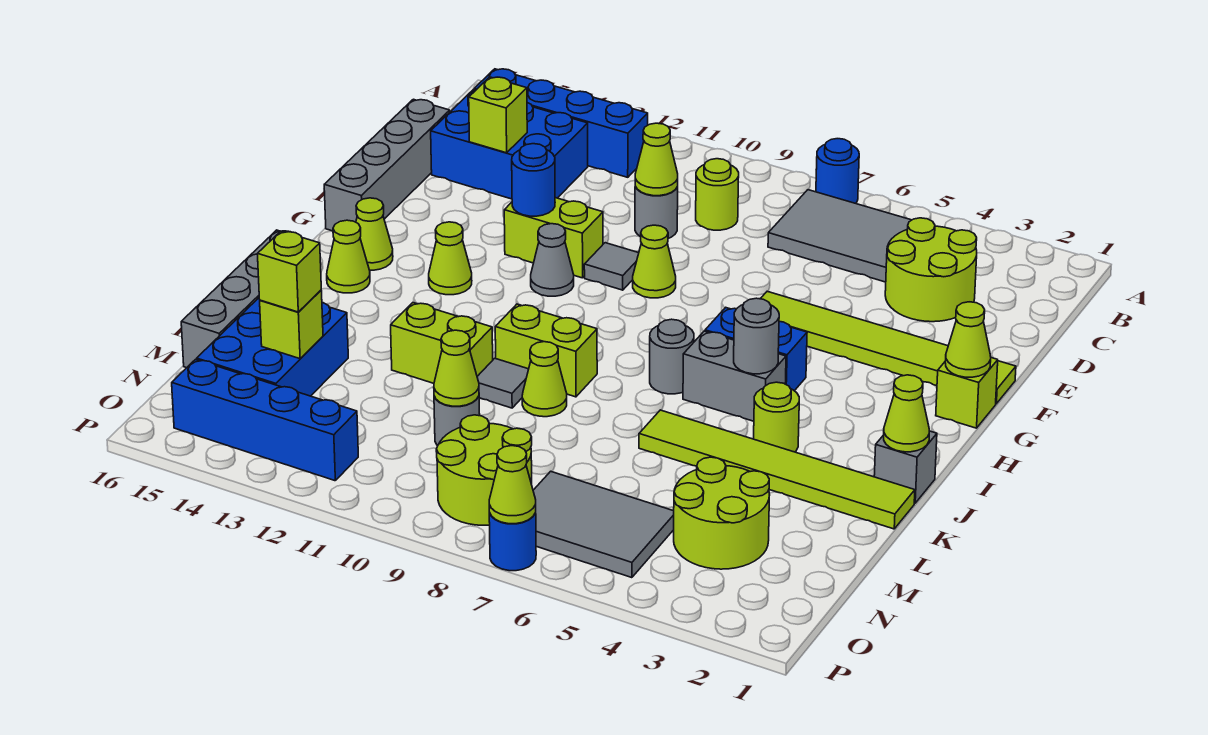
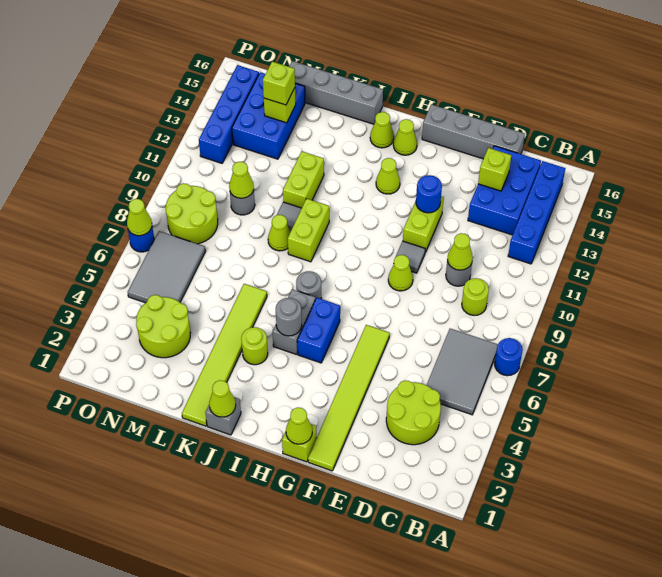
grey 1x1 cone [531,224,574,296] -> none
blue 2x3 brick [197,298,348,396] -> blue 2x3 brick turned to [232,72,305,159]

